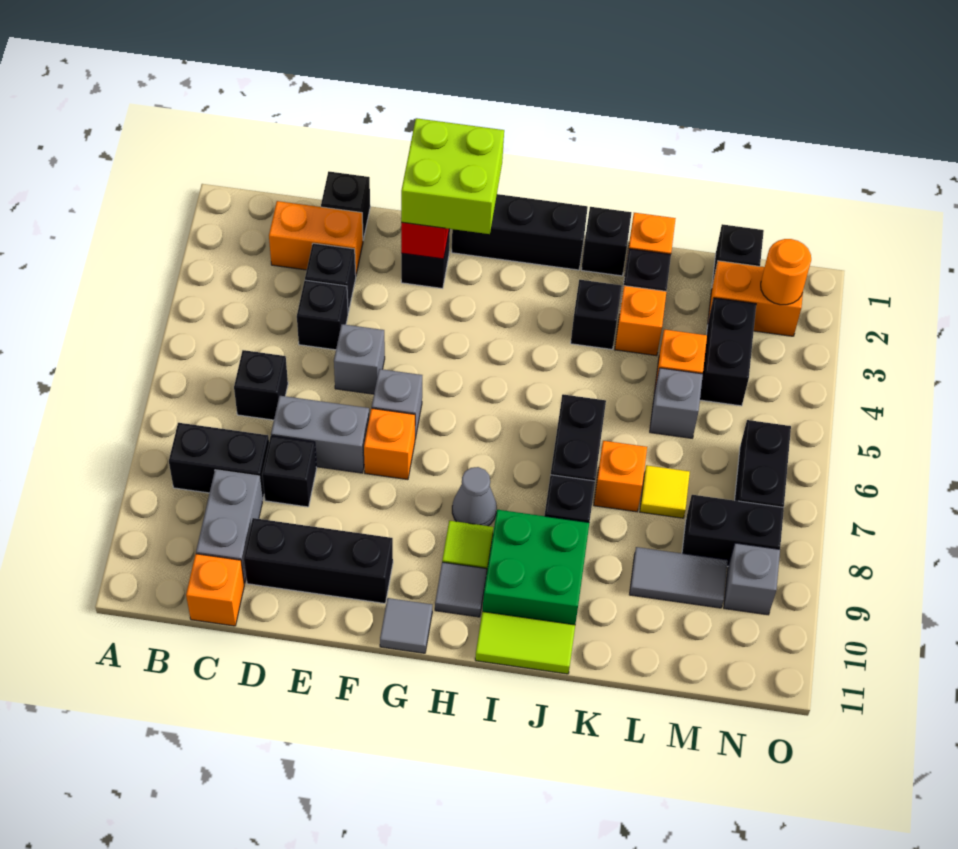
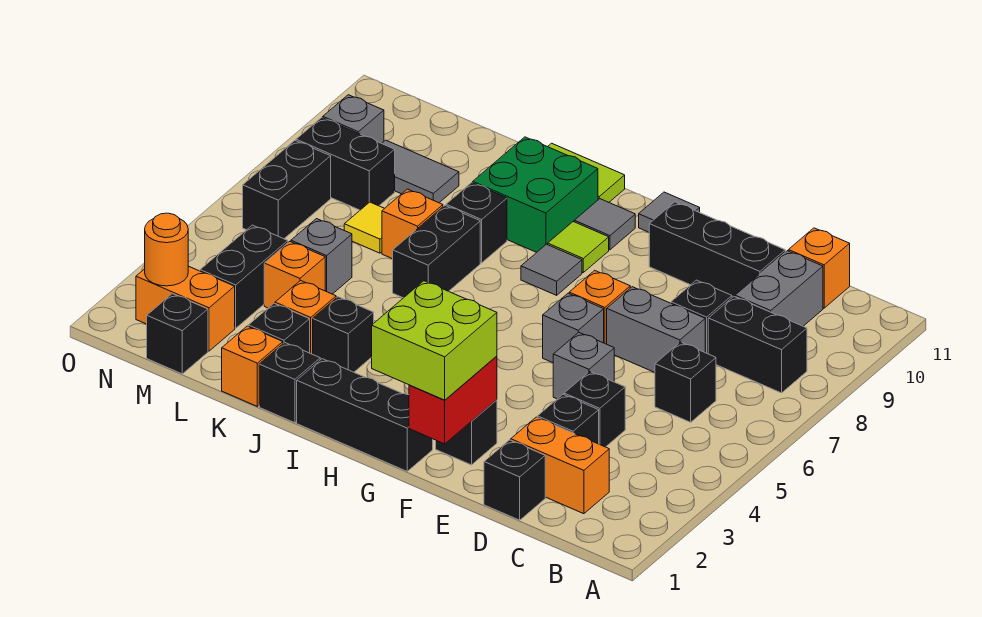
grey 1x1 cone [452,467,497,526] -> grey 1x1 tile [521,244,582,295]

